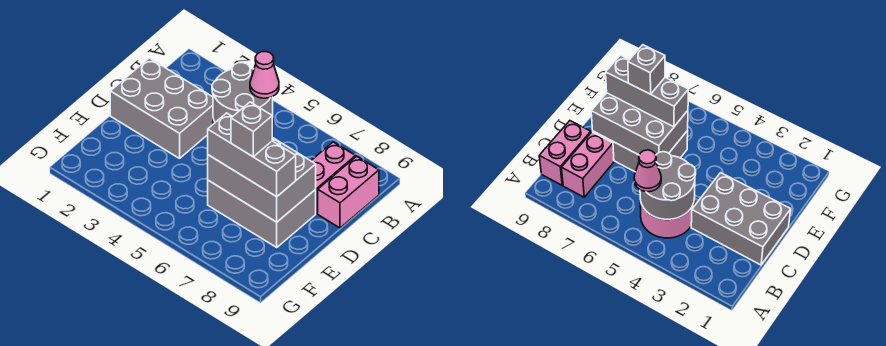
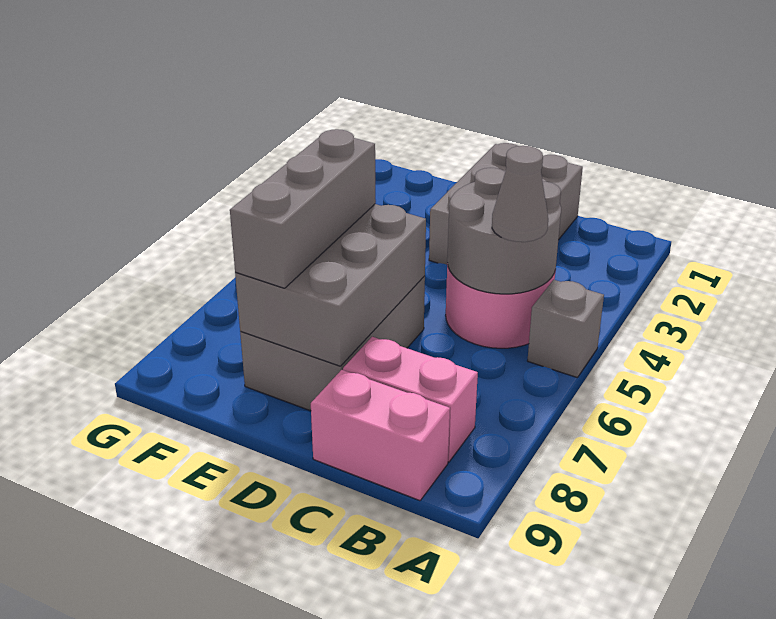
pink 1x1 cone [250,52,279,98] -> grey 1x1 cone [492,146,548,242]
grey 1x1 brick [231,102,272,157] -> grey 1x1 brick moved to [527,280,604,378]

